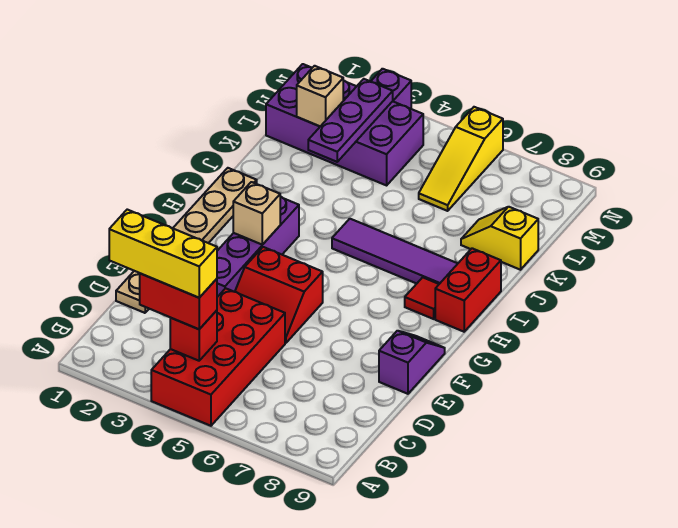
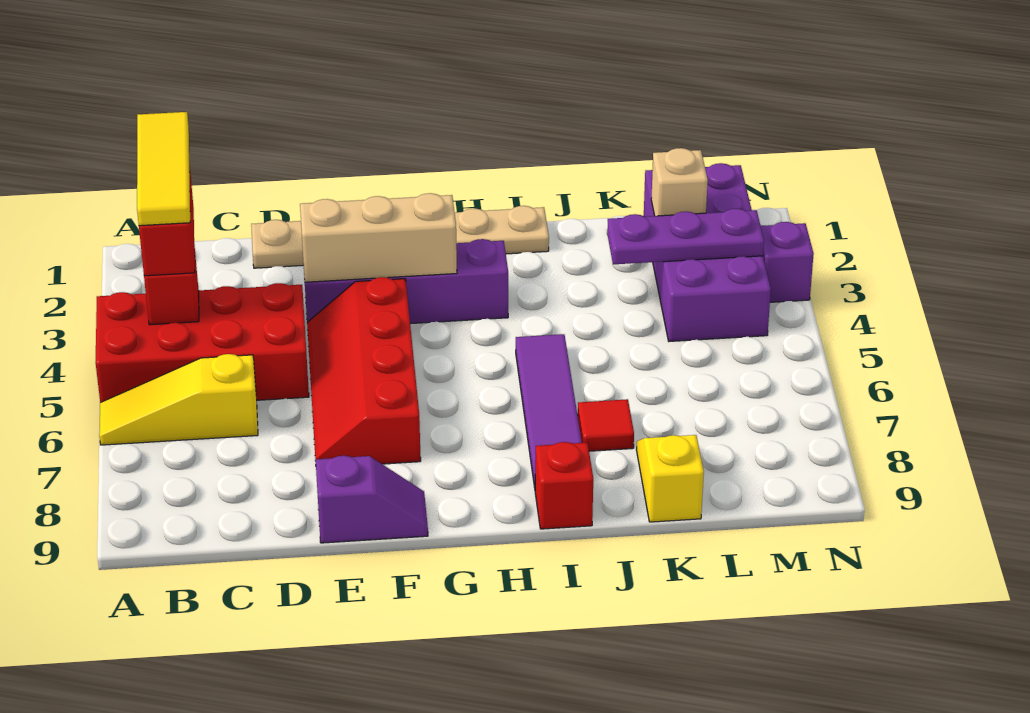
yellow 1x3 brick [109,210,217,298] -> yellow 1x3 tile [137,112,190,226]
red 2x2 slope [235,247,323,343] -> red 2x4 slope [307,277,421,464]
tan 1x1 brick [233,182,280,245] -> tan 1x3 brick [300,193,457,282]
red 1x1 tile [405,277,439,319] -> red 1x1 tile moved to [578,399,634,451]
red 1x2 brick [435,248,501,332] -> red 1x1 brick [535,442,593,529]
yellow 1x3 slope [419,107,503,211] -> yellow 1x3 slope moved to [99,354,258,445]

